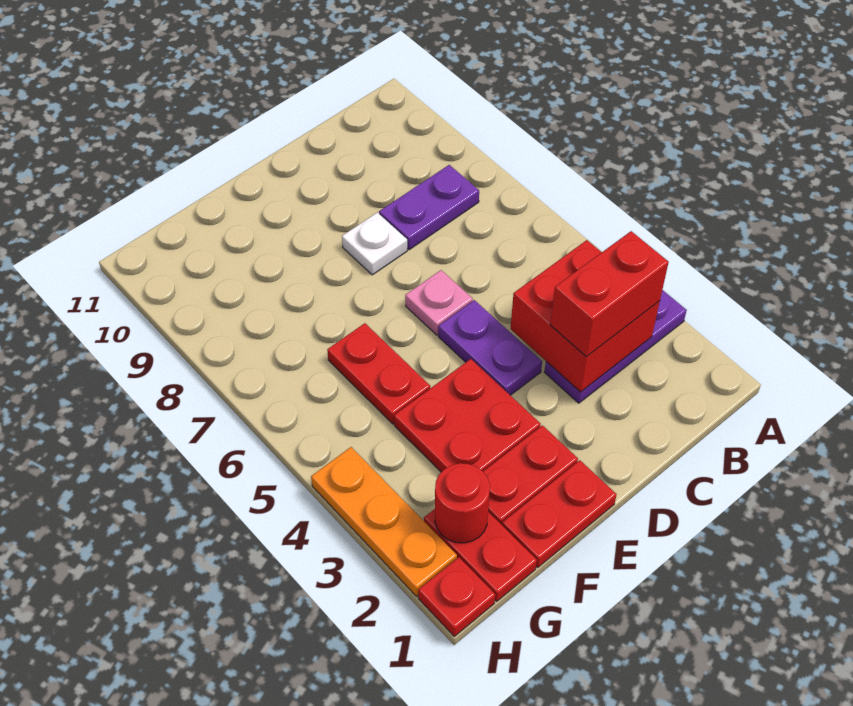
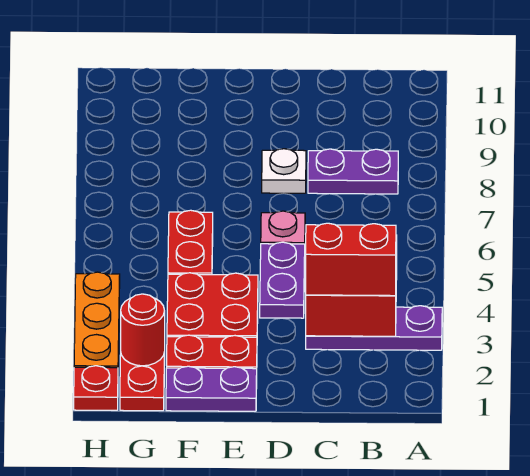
red 1x2 plate [502,460,617,567] -> purple 1x2 plate [166,366,257,411]

